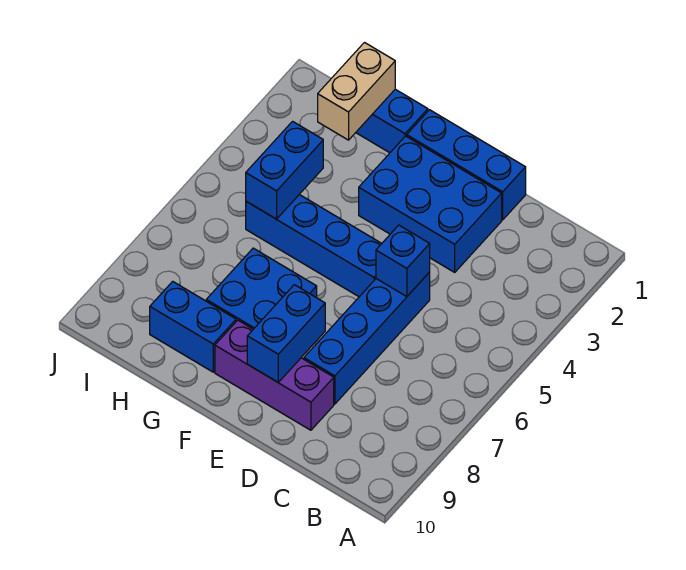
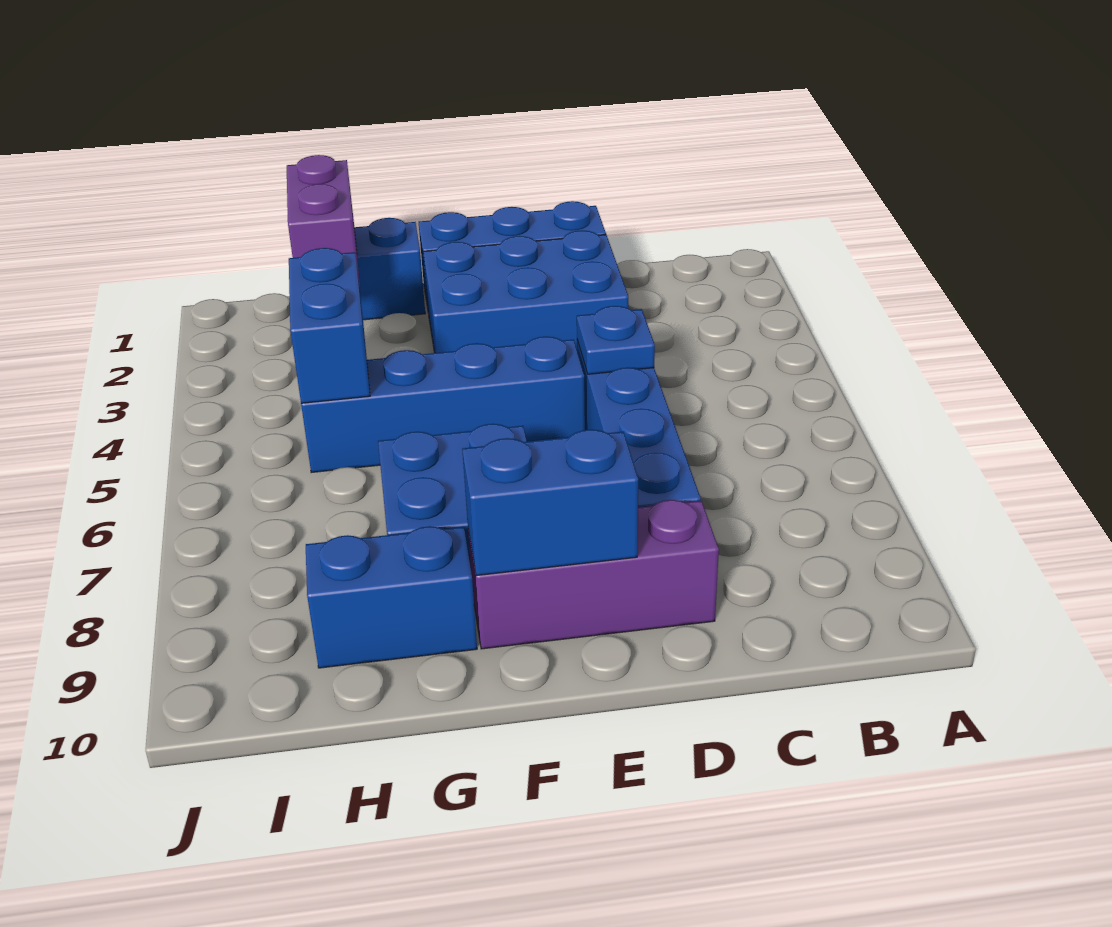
blue 1x1 brick [376,225,430,297] -> blue 1x1 plate [577,306,655,374]
blue 1x2 brick [247,285,325,382] -> blue 1x2 brick turned to [462,430,638,576]
tan 1x2 brick [318,43,395,140] -> purple 1x2 brick [287,155,360,287]

